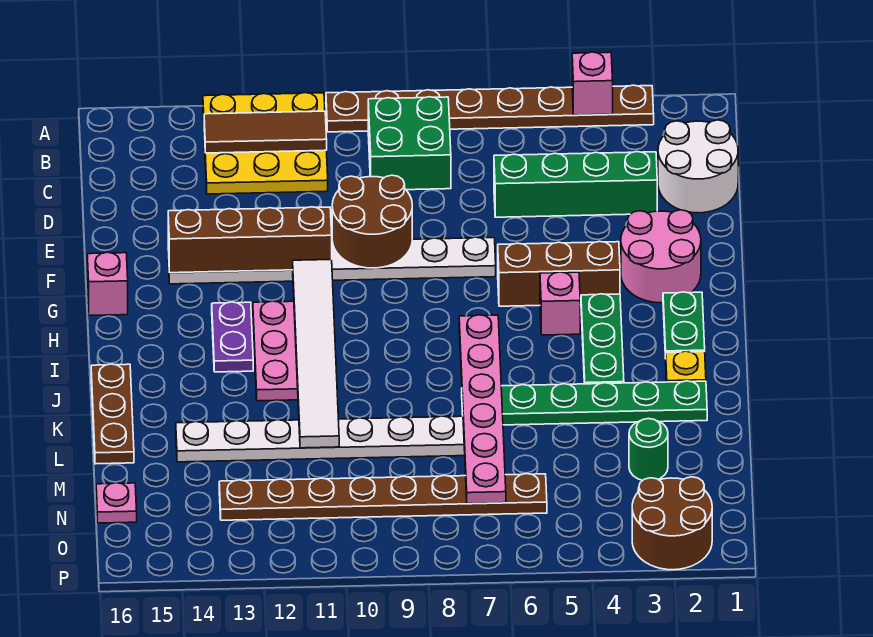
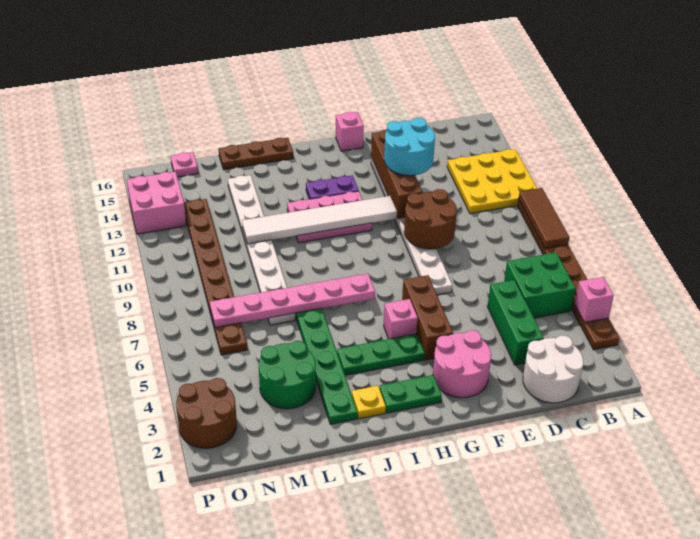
green 2x2 brick [368,97,451,190] -> green 2x2 brick moved to [504,252,576,318]
brown 1x3 tile [204,111,327,153] -> brown 1x3 tile moved to [519,188,570,249]
green 1x4 brick [494,152,657,217] -> green 1x3 brick [487,280,544,365]
none -> cyan 2x2 round brick [384,118,435,176]
green 1x1 round brick [629,419,668,481] -> green 2x2 round brick [259,341,316,409]
none -> pink 2x2 brick [127,172,186,234]

